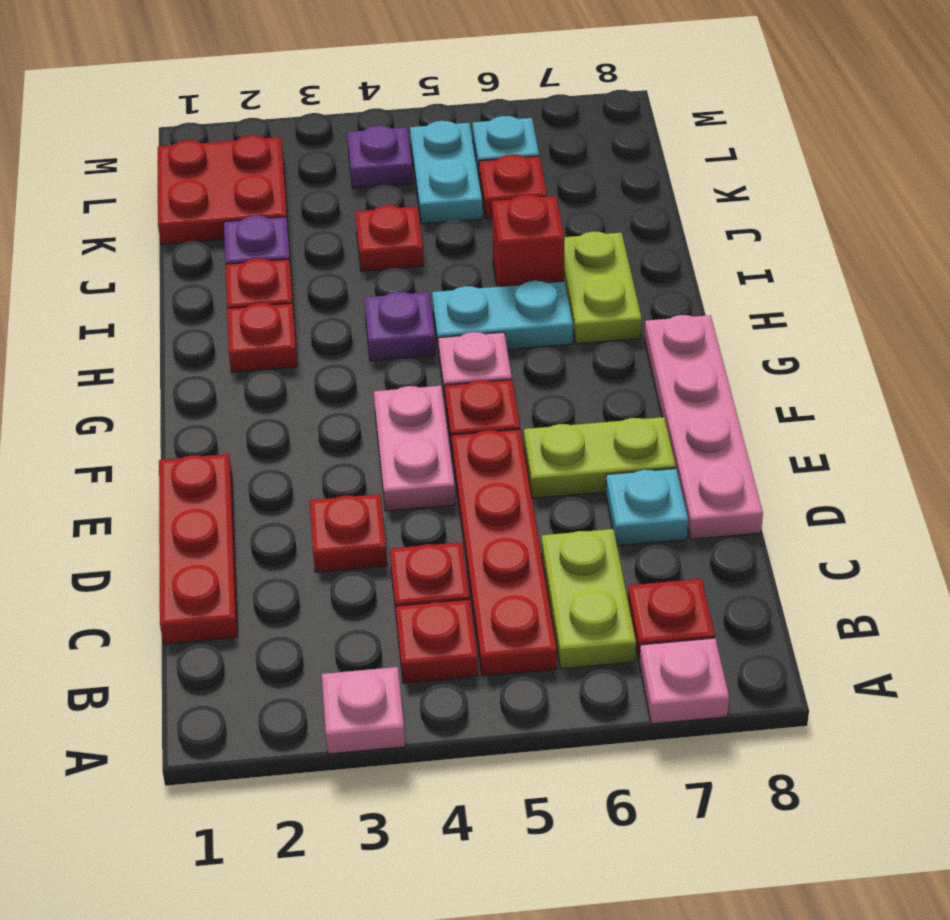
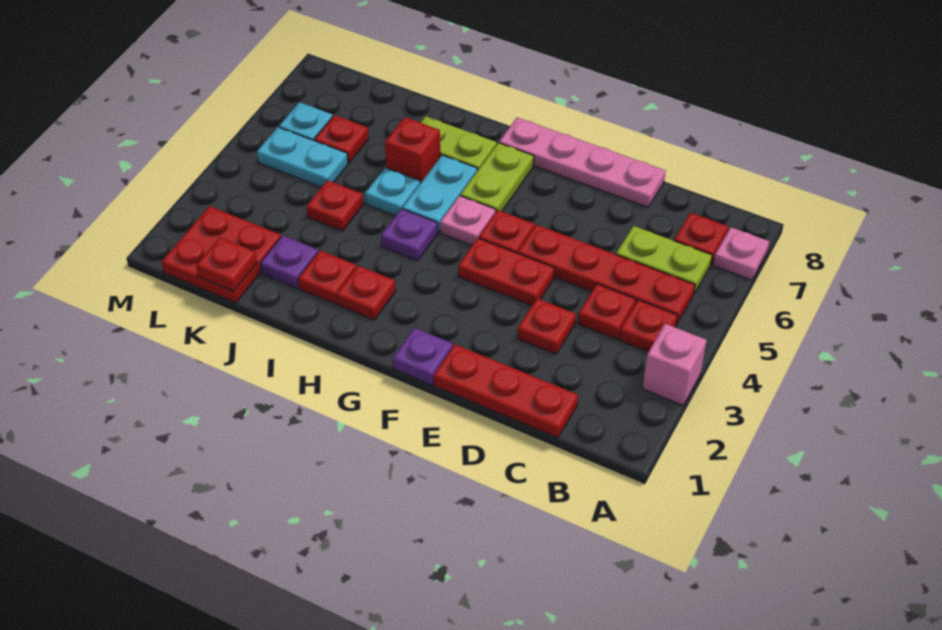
pink 1x1 plate [322,667,405,754] -> pink 1x1 brick [643,324,707,405]
cyan 1x1 plate [606,469,688,546] -> cyan 1x1 plate moved to [365,168,420,216]
pink 1x2 plate [374,386,455,511] -> red 1x2 plate [458,238,555,306]
lime 1x2 plate [524,417,676,498] -> lime 1x2 plate moved to [460,143,534,211]
none -> red 1x1 plate [196,237,257,291]
purple 1x1 plate [347,126,413,189] -> purple 1x1 plate moved to [393,328,453,385]

